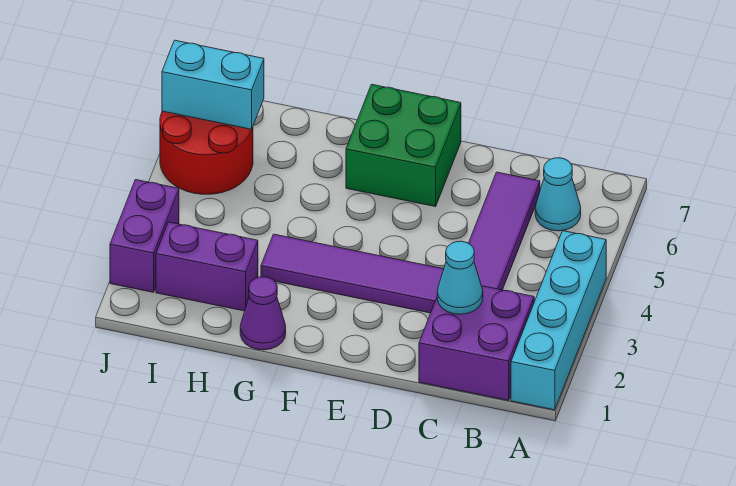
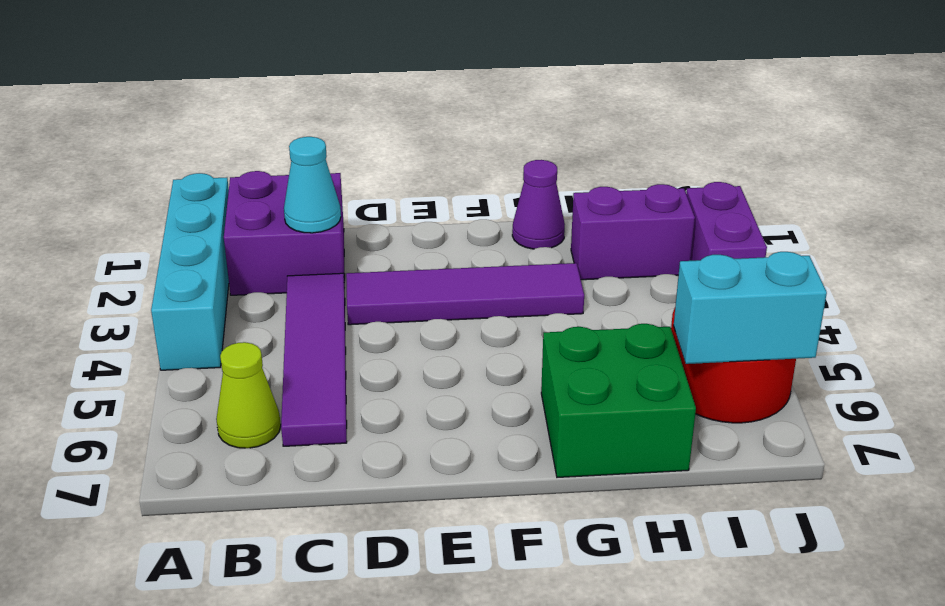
cyan 1x1 cone [535,158,581,231] -> lime 1x1 cone [216,342,281,448]
green 2x2 brick [346,84,461,207] -> green 2x2 brick moved to [541,324,696,477]

